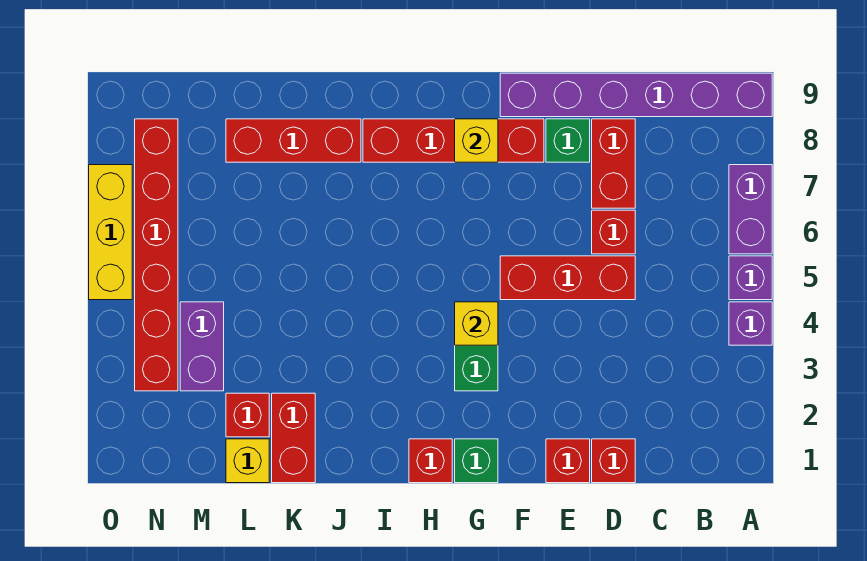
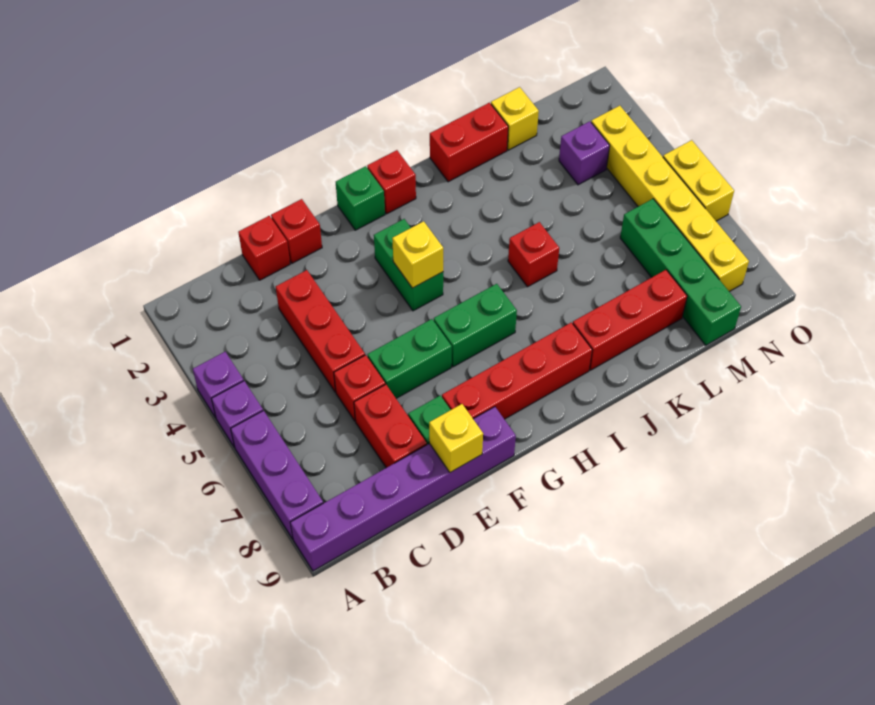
purple 1x2 brick [729,165,772,254] -> purple 1x3 brick [231,411,323,539]
red 1x3 brick [500,256,635,300] -> red 1x3 brick turned to [276,270,365,392]
none -> green 1x2 brick [368,319,452,398]
none -> green 1x2 brick [434,284,517,367]
yellow 1x1 brick [455,119,498,162] -> yellow 1x1 brick moved to [429,404,483,472]
red 1x2 brick [272,393,315,483] -> red 1x2 brick turned to [430,103,508,182]
red 1x1 brick [226,393,269,437] -> red 1x1 brick moved to [508,222,559,287]
purple 1x2 brick [180,302,224,391] -> purple 1x1 brick [559,121,610,185]
none -> green 1x4 brick [620,199,741,345]
red 1x6 brick [135,119,178,391] -> yellow 1x6 brick [591,106,749,292]
yellow 1x3 brick [89,165,132,300] -> yellow 1x2 brick [663,140,734,221]

